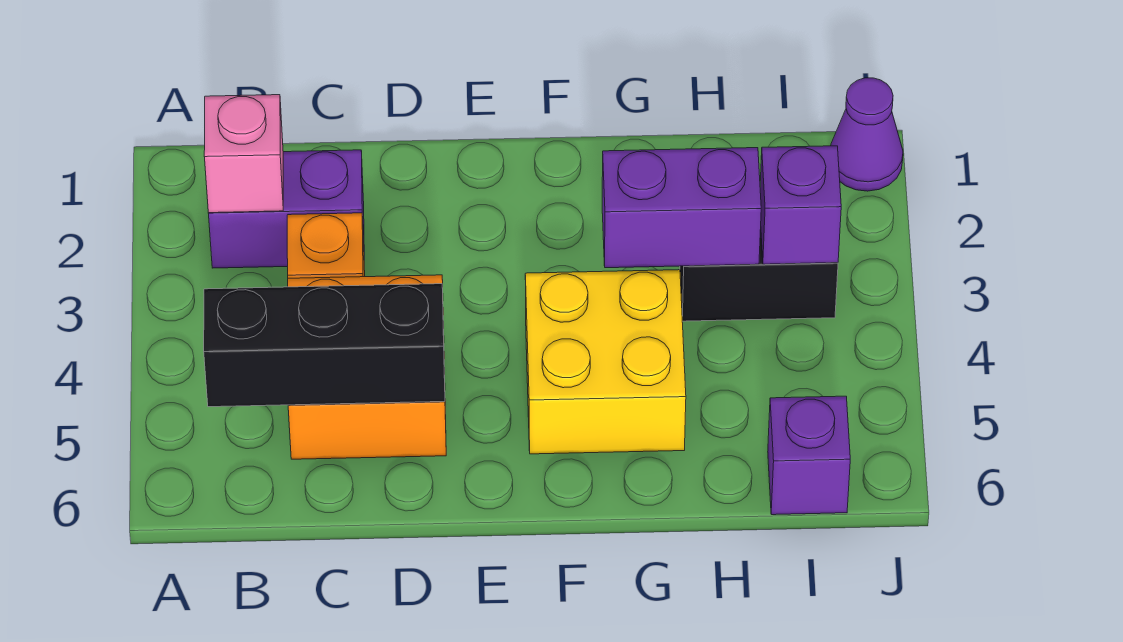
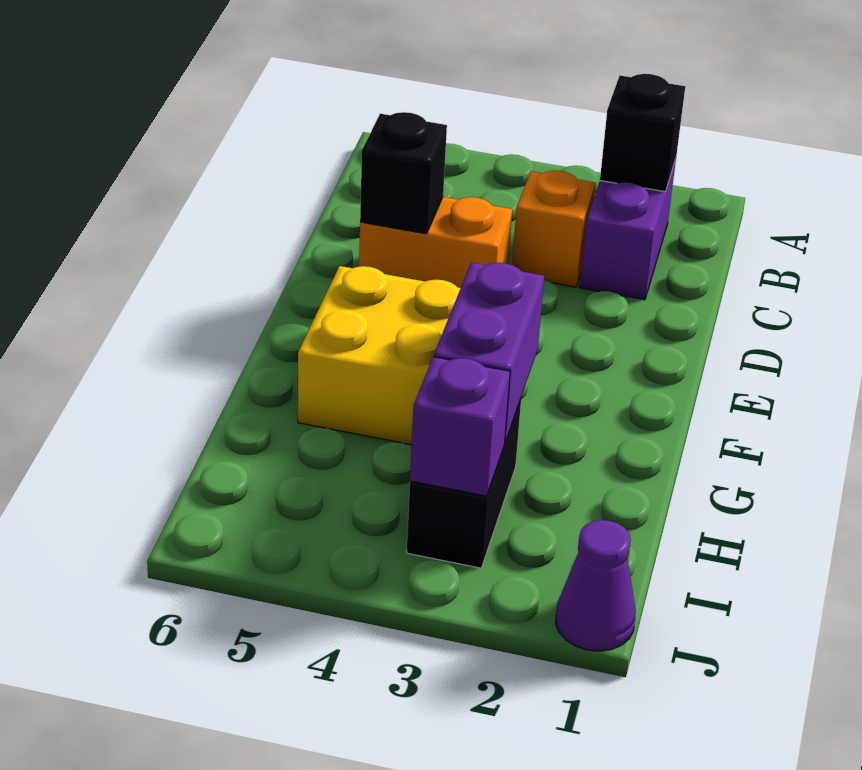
pink 1x1 brick [204,95,283,213] -> black 1x1 brick [600,74,685,192]
black 1x3 brick [204,284,445,407] -> black 1x1 brick [360,112,447,234]
orange 2x2 brick [288,275,446,459] -> orange 1x2 brick [359,197,512,288]
purple 1x1 brick [768,396,850,515] -> none

